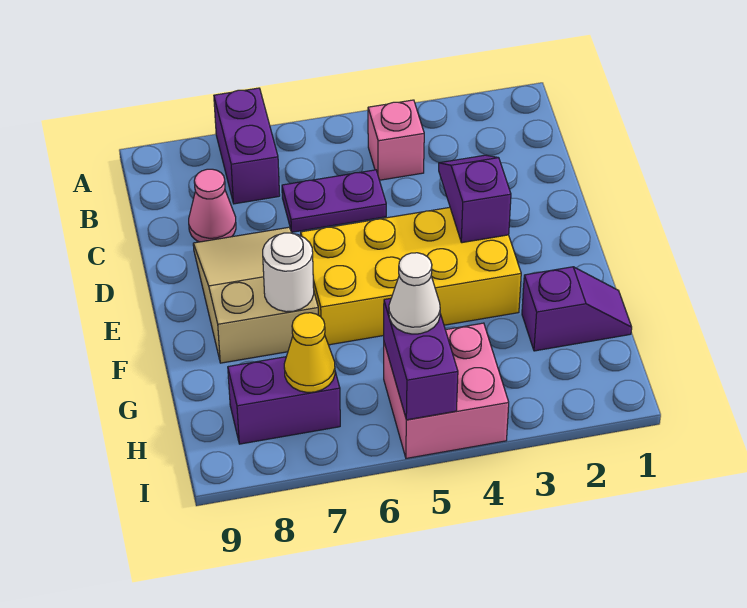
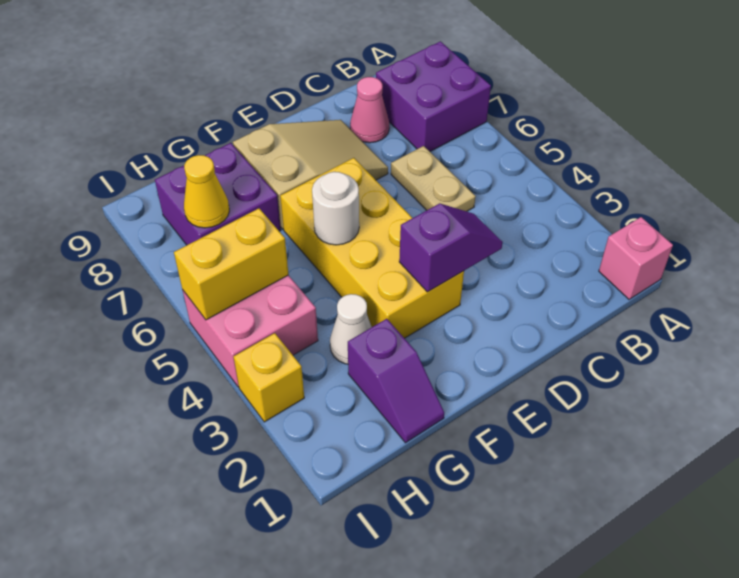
purple 1x2 brick [214,88,280,204] -> purple 2x2 brick [376,41,491,151]
pink 1x1 brick [368,100,424,180] -> pink 1x1 brick moved to [599,217,673,299]
purple 1x2 plate [282,170,386,232] -> tan 1x2 plate [391,146,476,211]
white 1x1 round brick [263,233,314,312] -> white 1x1 round brick moved to [312,172,359,245]
purple 1x2 brick [384,298,458,420] -> yellow 1x2 brick [174,208,289,320]
white 1x1 cone [389,253,440,334] -> white 1x1 cone moved to [330,294,372,364]
purple 1x2 brick [228,357,340,444] -> purple 2x2 brick [155,143,281,245]
none -> yellow 1x1 brick [233,333,304,422]

